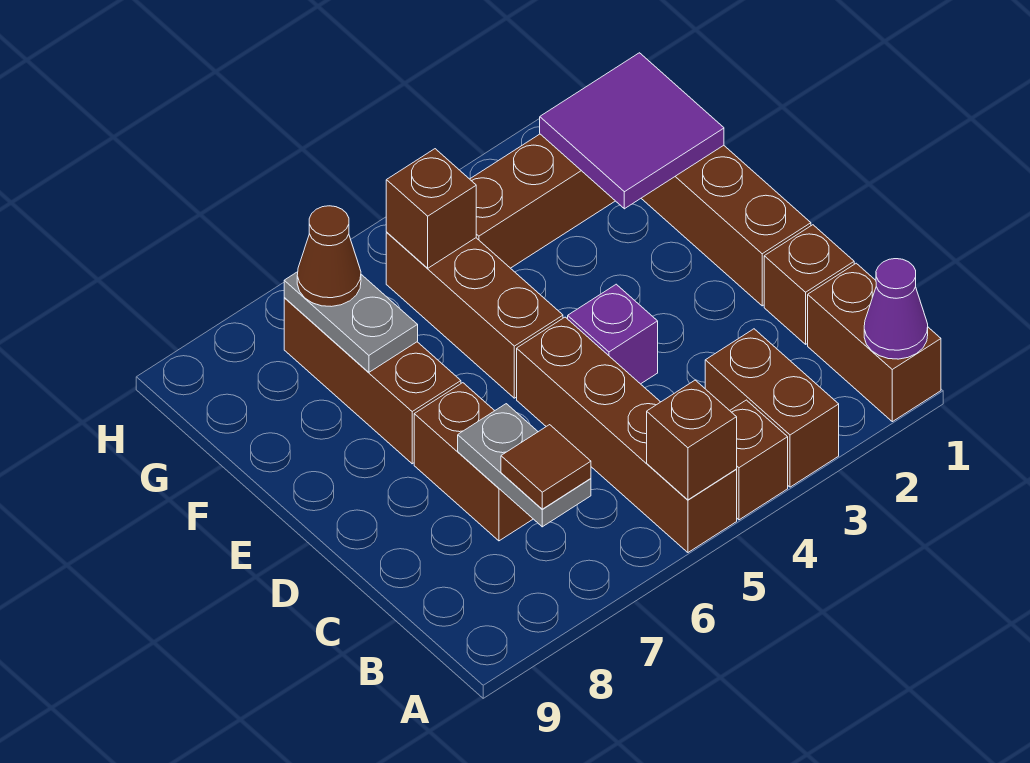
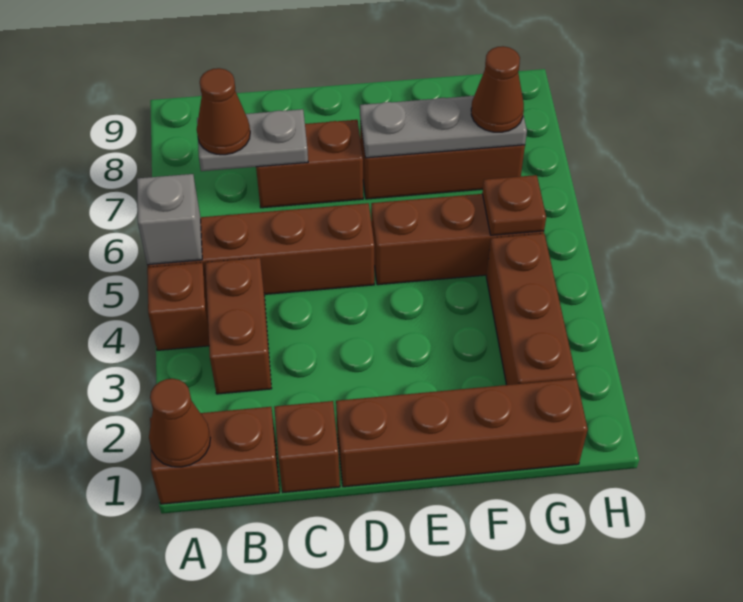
purple 1x1 cone [864,259,928,359] -> brown 1x1 cone [149,379,210,467]
brown 1x2 brick [705,329,839,487] -> brown 1x2 brick turned to [205,258,272,394]
brown 1x1 brick [647,380,737,500] -> grey 1x1 brick [137,174,202,265]
brown 1x1 tile [501,425,591,509] -> brown 1x1 cone [197,68,250,155]
purple 1x1 brick [568,284,658,384] -> none
purple 2x2 tile [540,53,724,209] -> none
grey 1x2 plate [284,272,418,372] -> grey 1x3 plate [360,96,527,158]
brown 1x1 brick [386,149,476,268] -> brown 1x1 plate [482,175,546,235]

